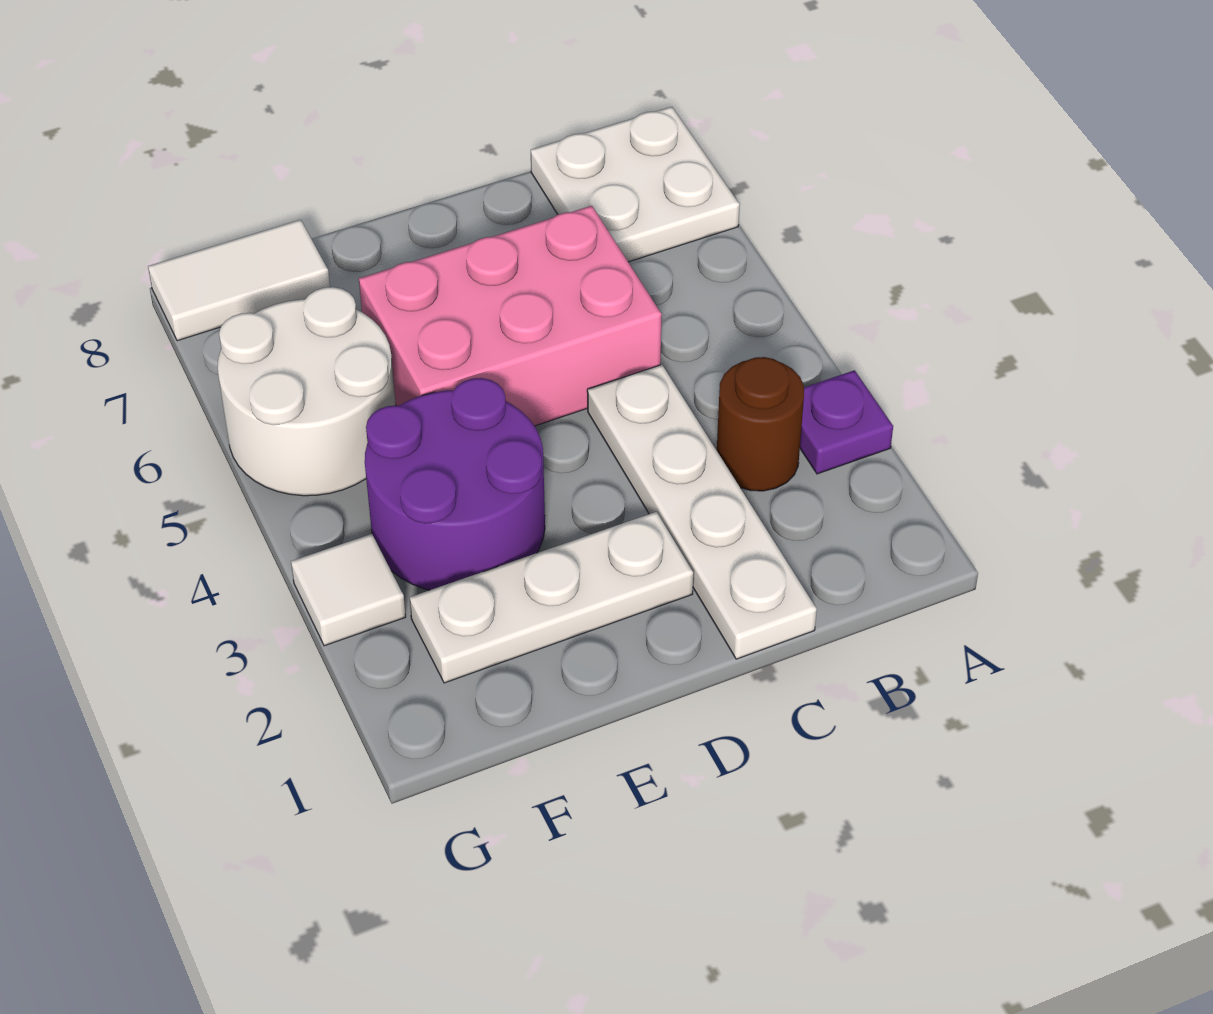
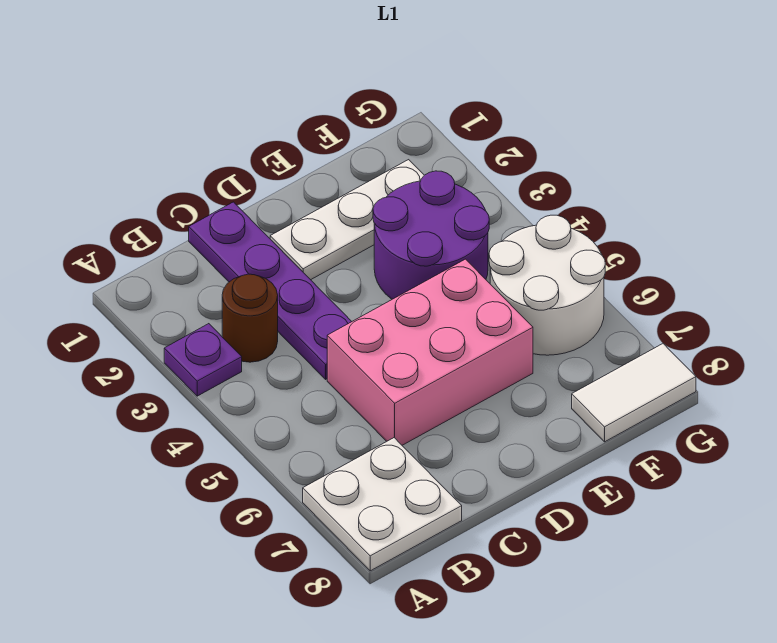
white 1x4 plate [587,365,817,659] -> purple 1x4 plate [189,202,352,379]
white 1x1 tile [291,534,406,646] -> none

